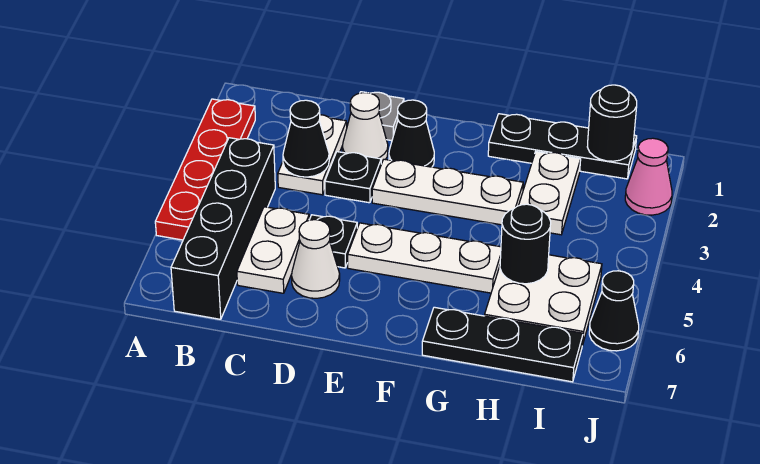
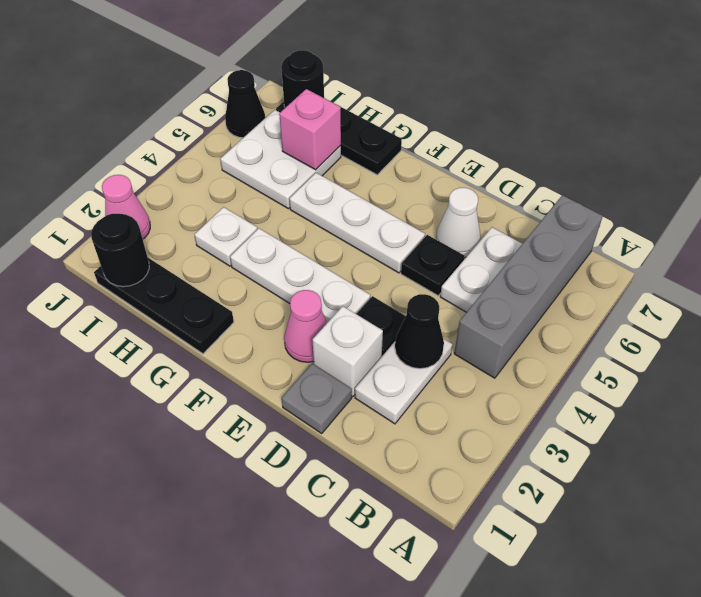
red 1x4 plate [155,99,255,240] -> none
black 1x4 brick [171,138,275,319] -> grey 1x4 brick [454,195,603,378]
white 1x1 cone [342,93,388,163] -> white 1x1 brick [313,306,383,397]
black 1x1 cone [389,100,434,167] -> pink 1x1 cone [284,290,327,362]
white 1x2 plate [519,152,581,235] -> white 1x1 plate [194,207,257,266]
black 1x1 round brick [500,204,551,284] -> black 1x1 round brick moved to [281,50,324,108]
none -> pink 1x1 brick [279,89,341,170]

